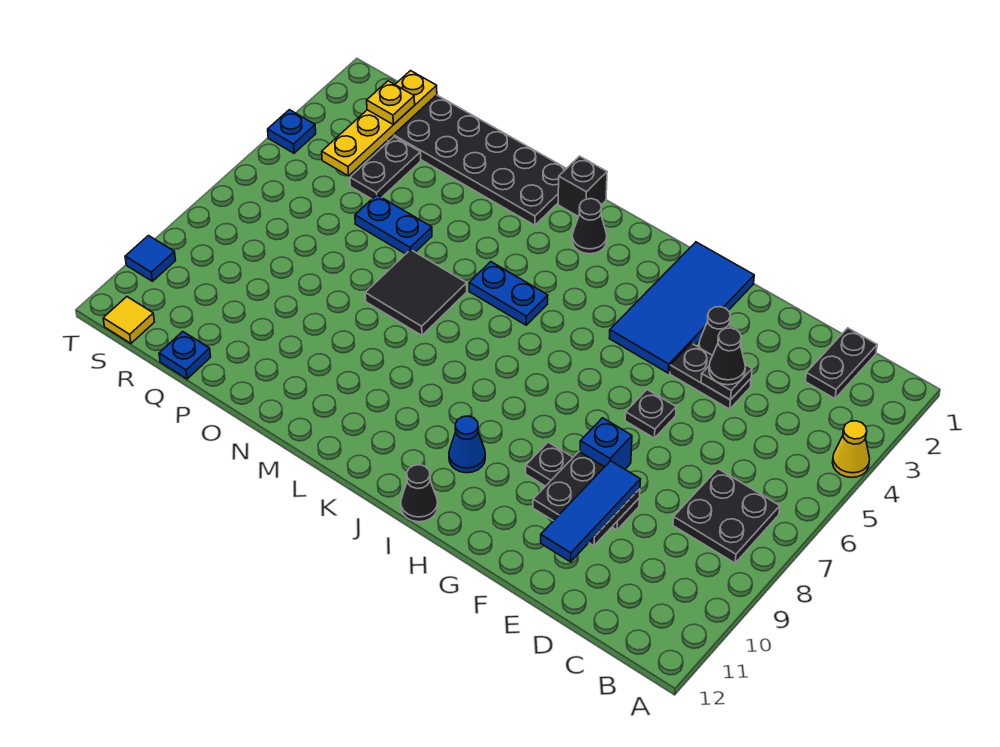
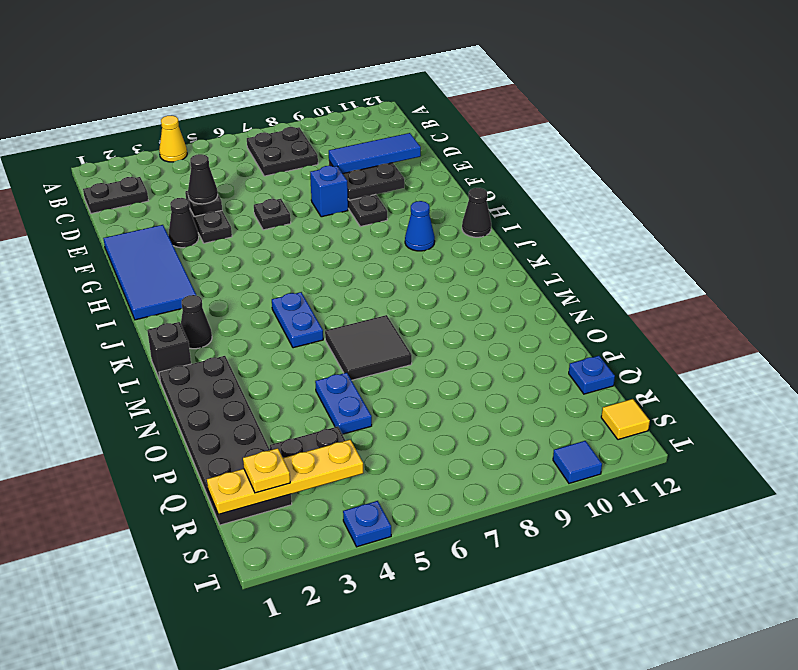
blue 2x4 tile [609,242,754,373] -> blue 2x4 tile turned to [103,225,196,320]

